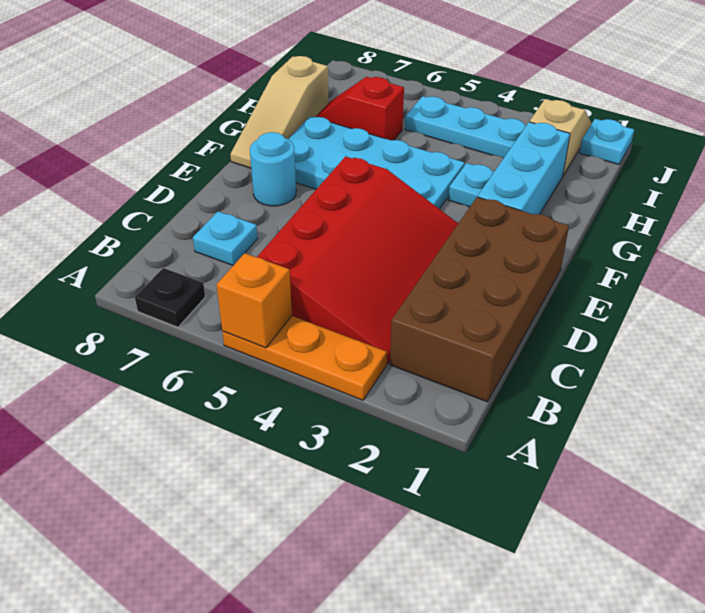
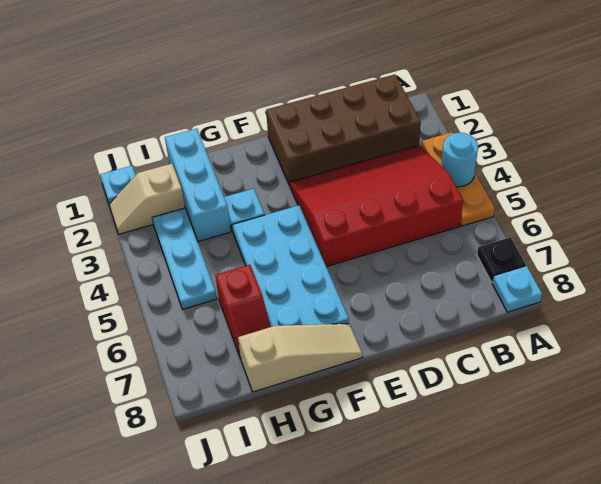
orange 1x1 brick [217,253,292,348] -> none
cyan 1x1 plate [193,212,258,265] -> cyan 1x1 plate moved to [492,266,542,312]
cyan 1x1 round brick [250,132,296,206] -> cyan 1x1 round brick moved to [441,133,478,187]
cyan 1x3 brick [478,122,570,215] -> cyan 1x3 brick turned to [165,129,231,242]

